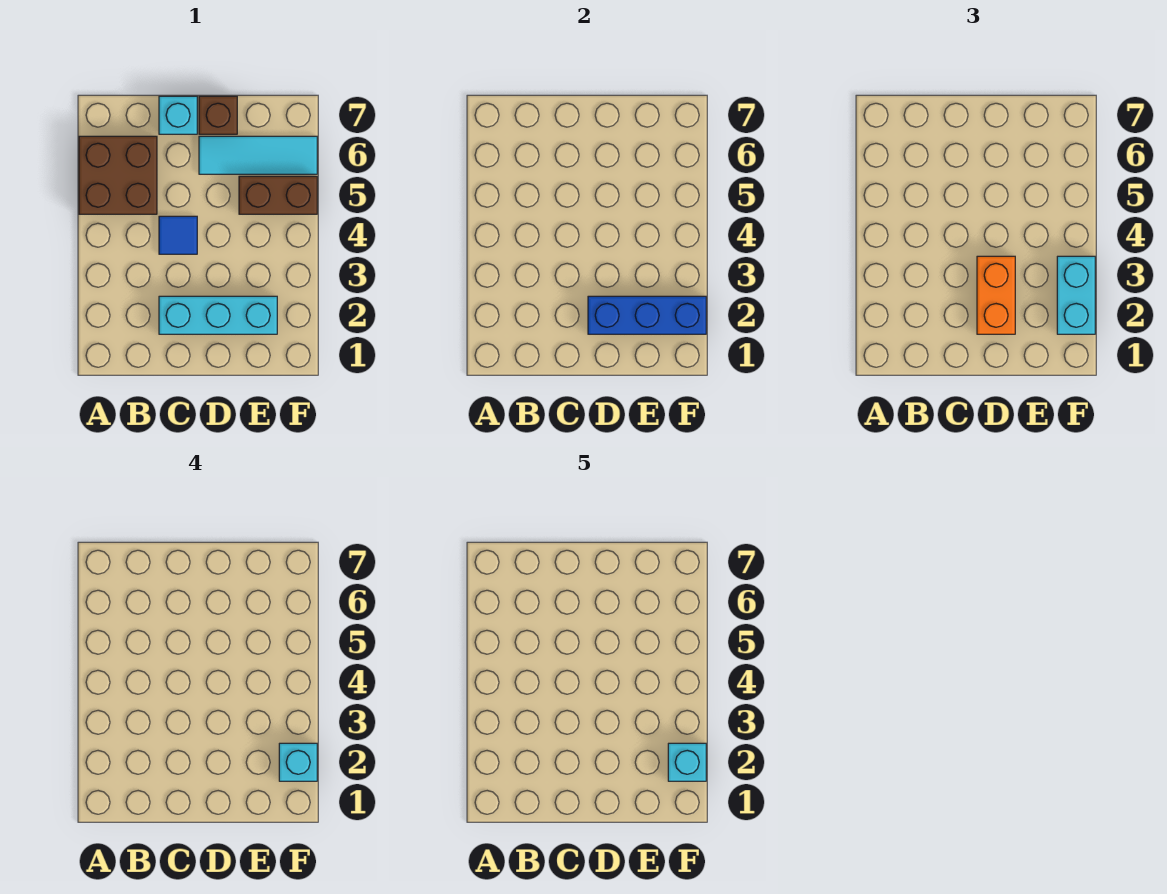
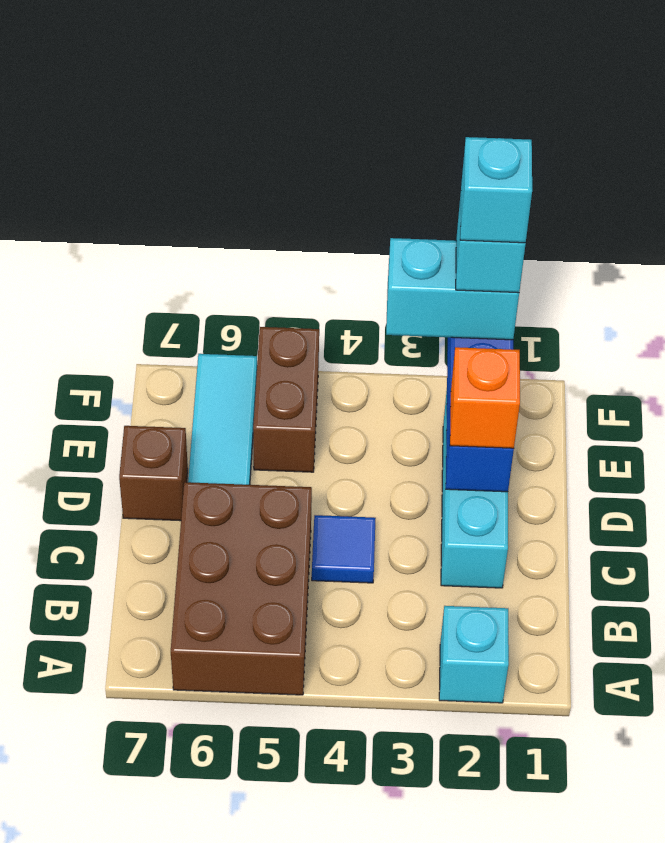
brown 2x2 brick [79,136,157,214] -> brown 2x3 brick [171,482,312,695]
cyan 1x1 brick [159,96,197,134] -> cyan 1x1 brick moved to [439,606,509,703]
orange 1x2 brick [977,256,1015,334] -> orange 1x1 brick [450,347,520,448]

